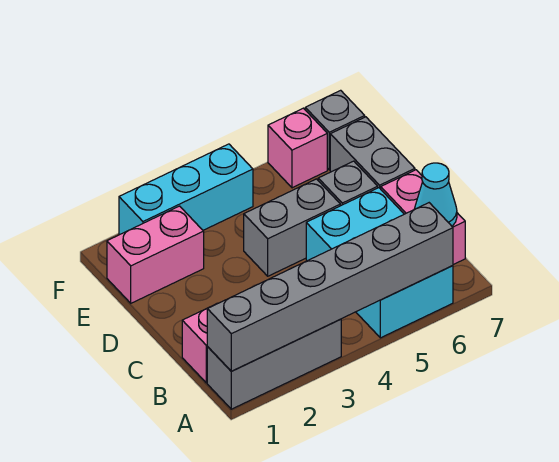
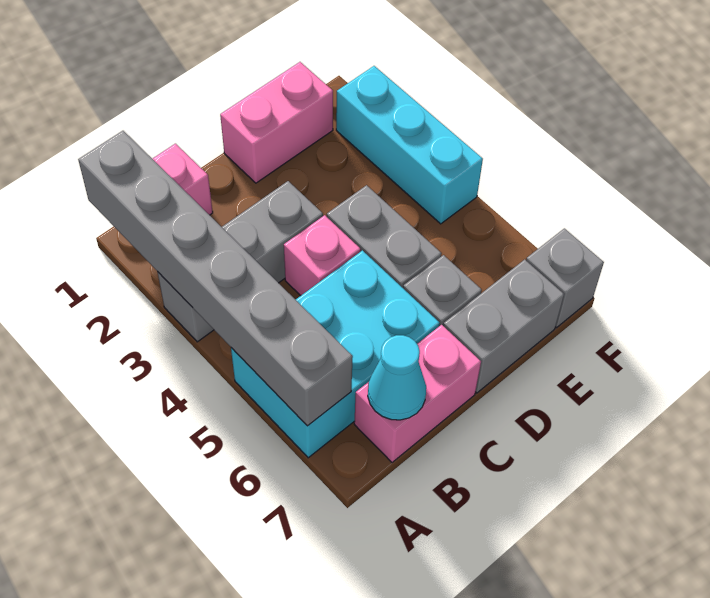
grey 1x3 brick [207,319,341,409] -> grey 1x3 brick turned to [158,181,323,342]
pink 1x2 brick [107,206,204,303] -> pink 1x2 brick turned to [220,62,333,183]
pink 1x1 brick [268,108,327,188] -> pink 1x1 brick moved to [284,215,361,296]

